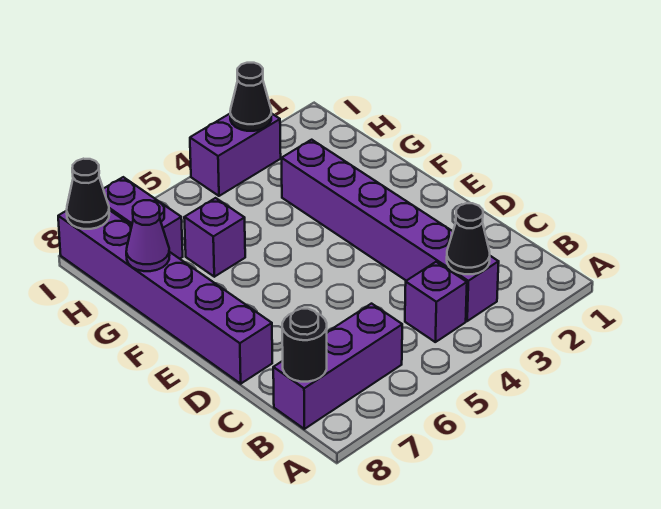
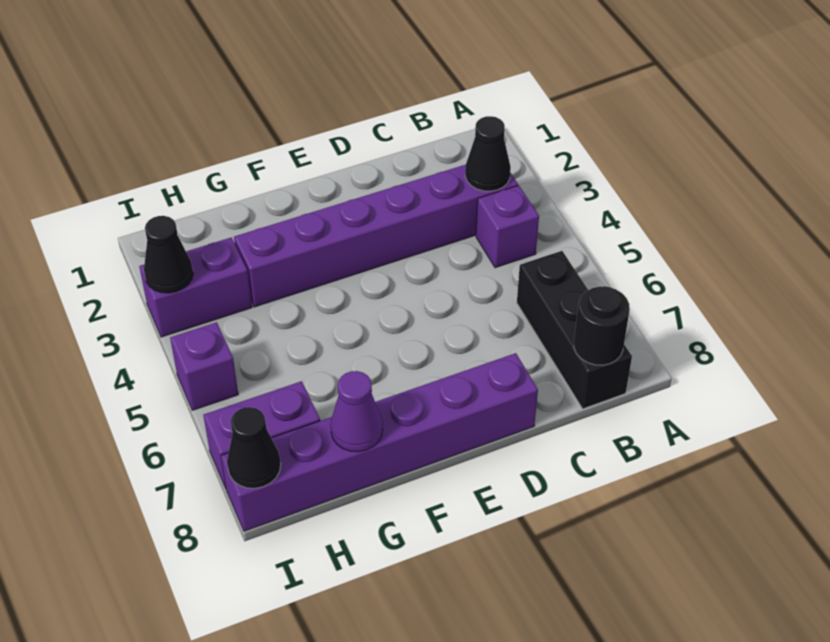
purple 1x3 brick [273,304,402,429] -> black 1x3 brick [517,251,632,409]
purple 1x1 brick [184,198,245,277] -> purple 1x1 brick moved to [170,322,238,410]
purple 1x2 brick [190,113,281,196] -> purple 1x2 brick turned to [139,238,252,337]

